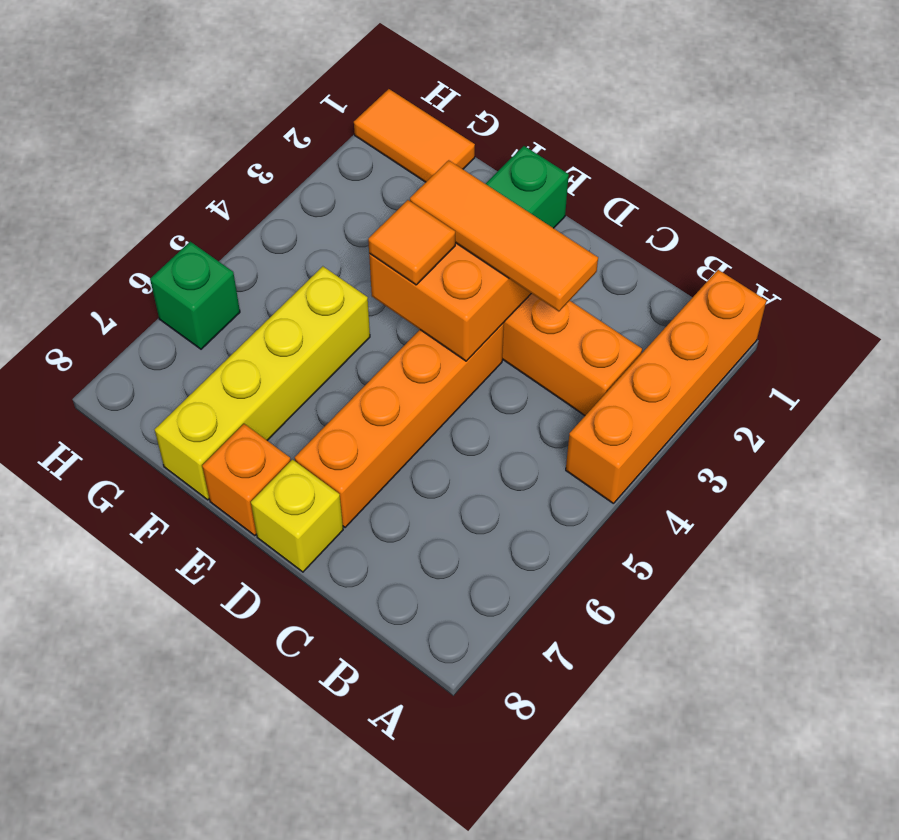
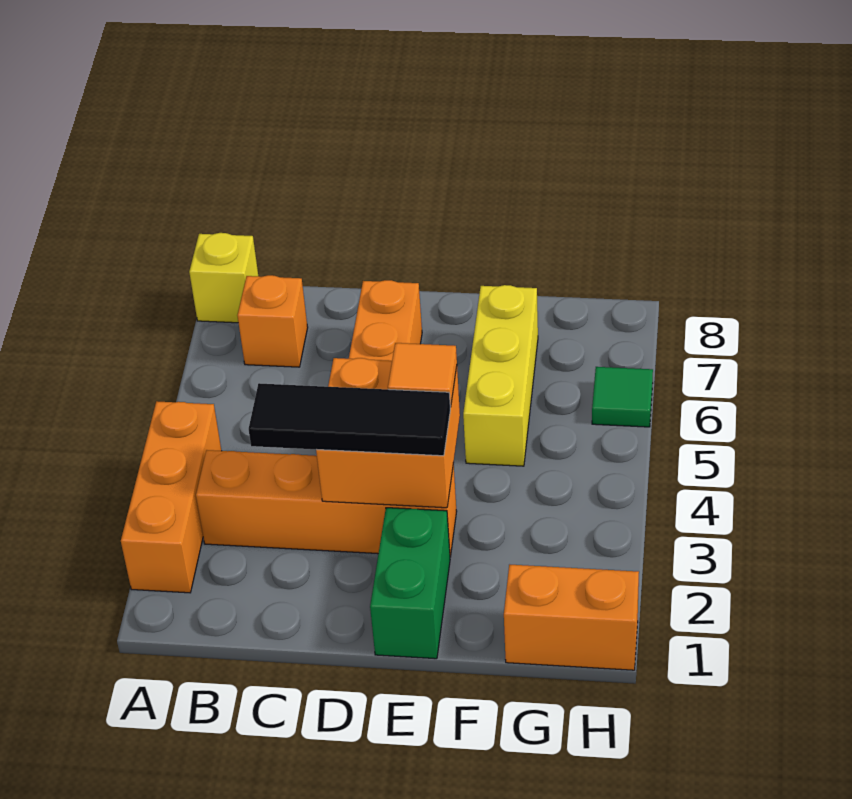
orange 1x4 brick [566,270,766,504] -> orange 1x3 brick [121,401,221,593]
orange 1x3 tile [410,160,598,311] -> black 1x3 tile [249,383,450,456]
yellow 1x1 brick [251,460,343,572] -> yellow 1x1 brick moved to [189,233,258,323]
orange 1x1 brick [202,424,291,536] -> orange 1x1 brick moved to [237,275,308,367]
yellow 1x4 brick [155,266,370,500] -> yellow 1x3 brick [463,285,538,466]
orange 1x2 tile [354,89,475,182] -> orange 1x2 brick [504,565,639,670]
green 1x1 brick [150,242,240,349] -> green 1x1 tile [592,367,653,427]

